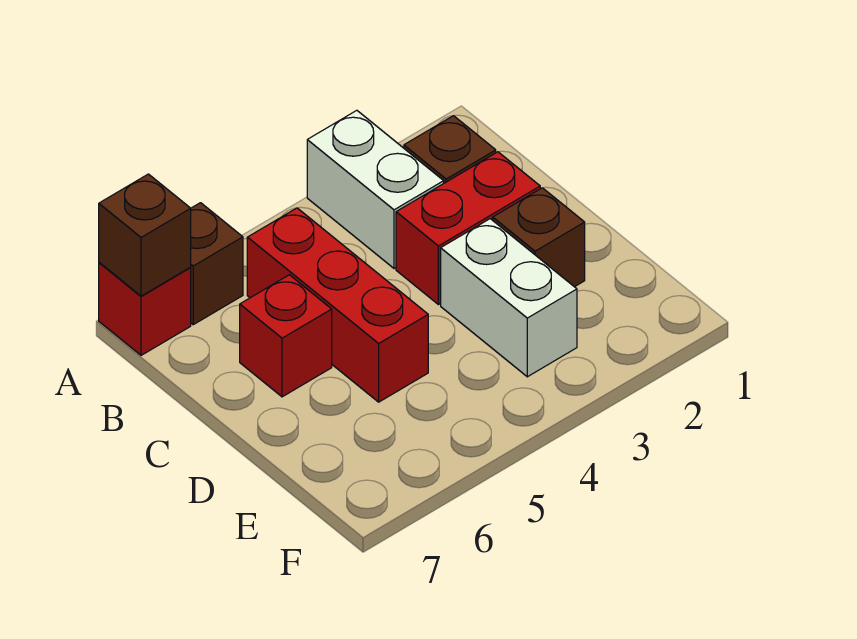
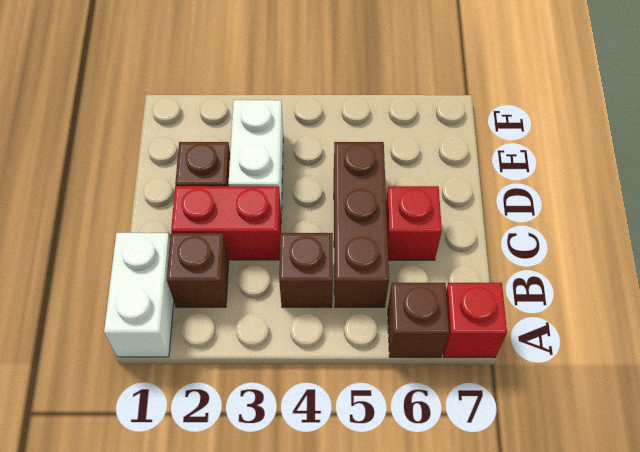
white 1x2 brick [307,110,444,268] -> white 1x2 brick moved to [104,233,174,357]
brown 1x1 brick [99,174,191,296] -> brown 1x1 brick moved to [279,233,333,307]
red 1x3 brick [247,208,428,402] -> brown 1x3 brick [334,142,389,307]

